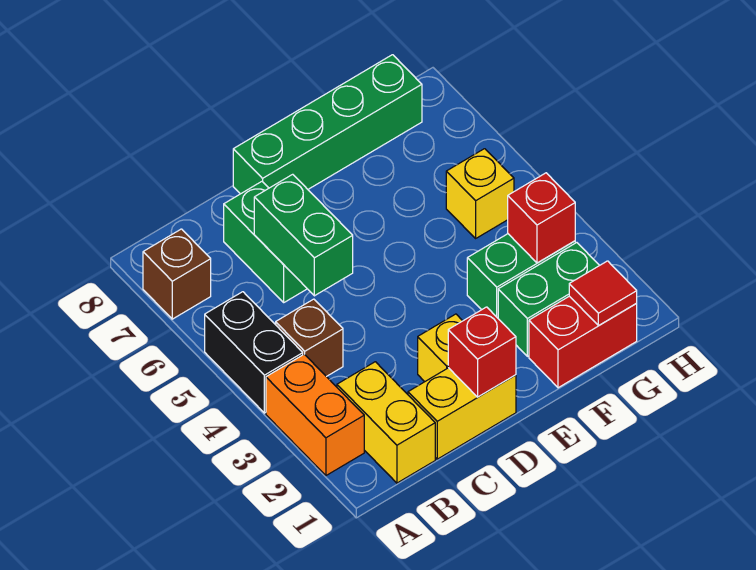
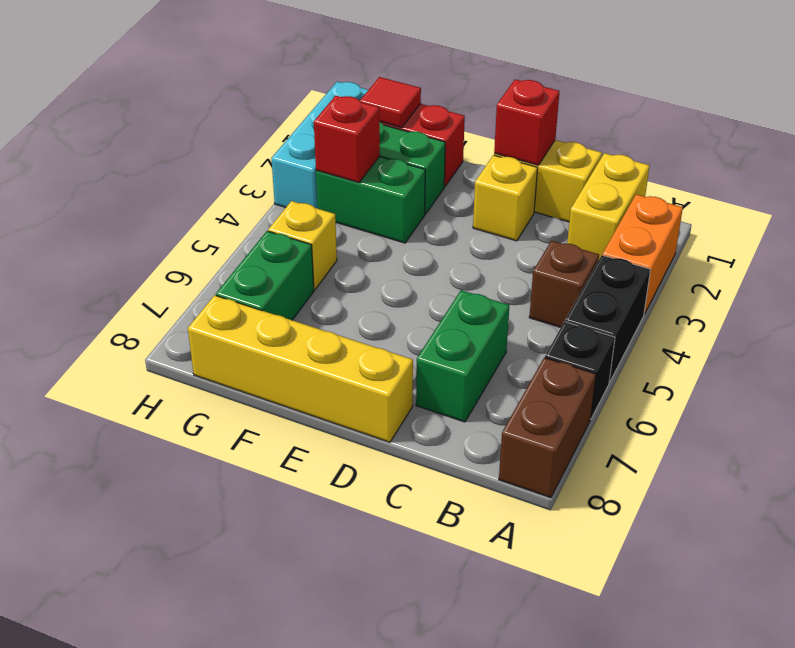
none -> black 1x1 brick [545,322,615,419]
brown 1x1 brick [143,229,211,319] -> brown 1x2 brick [499,358,596,498]
green 1x2 brick [254,174,353,296] -> green 1x2 brick moved to [216,231,314,320]
green 1x4 brick [233,55,422,194] -> yellow 1x4 brick [188,295,413,442]
none -> cyan 1x3 brick [271,81,368,208]

